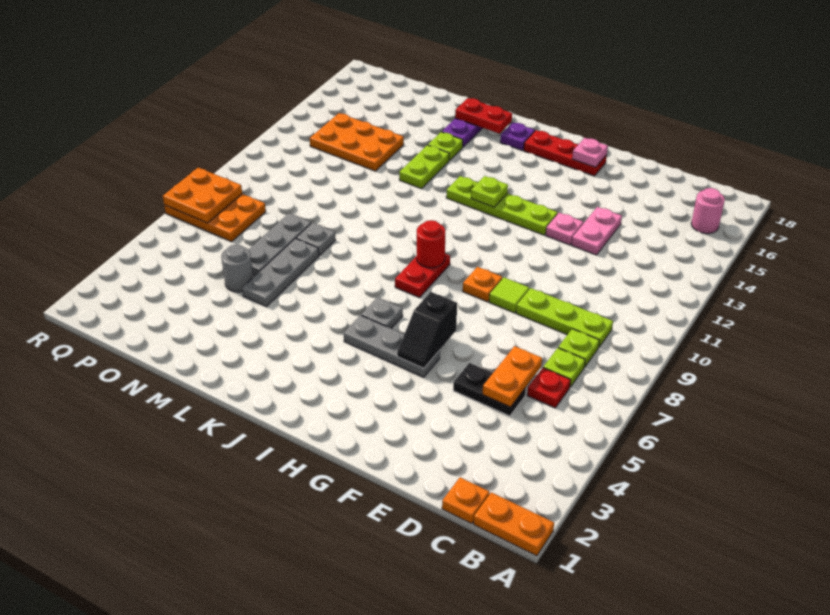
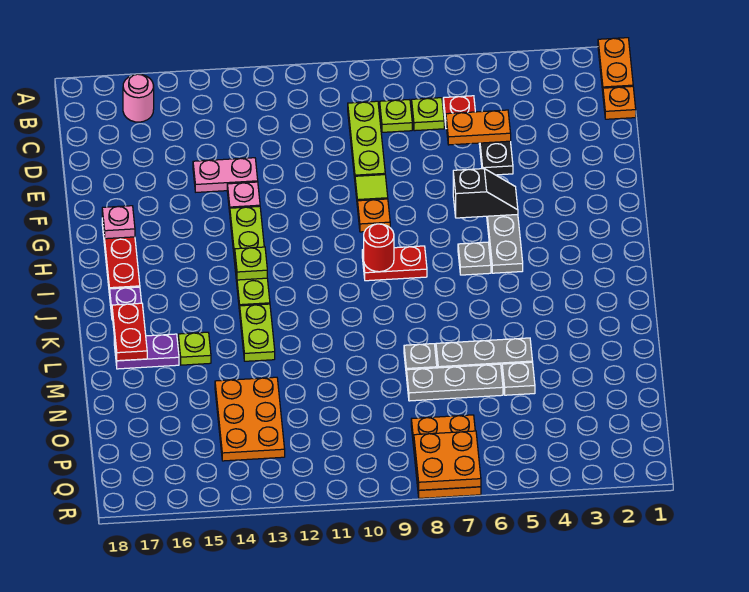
lime 1x2 plate [399,145,449,189] -> lime 1x2 plate turned to [240,304,275,361]
grey 1x1 round brick [221,245,253,292] -> grey 1x1 plate [502,362,535,395]

